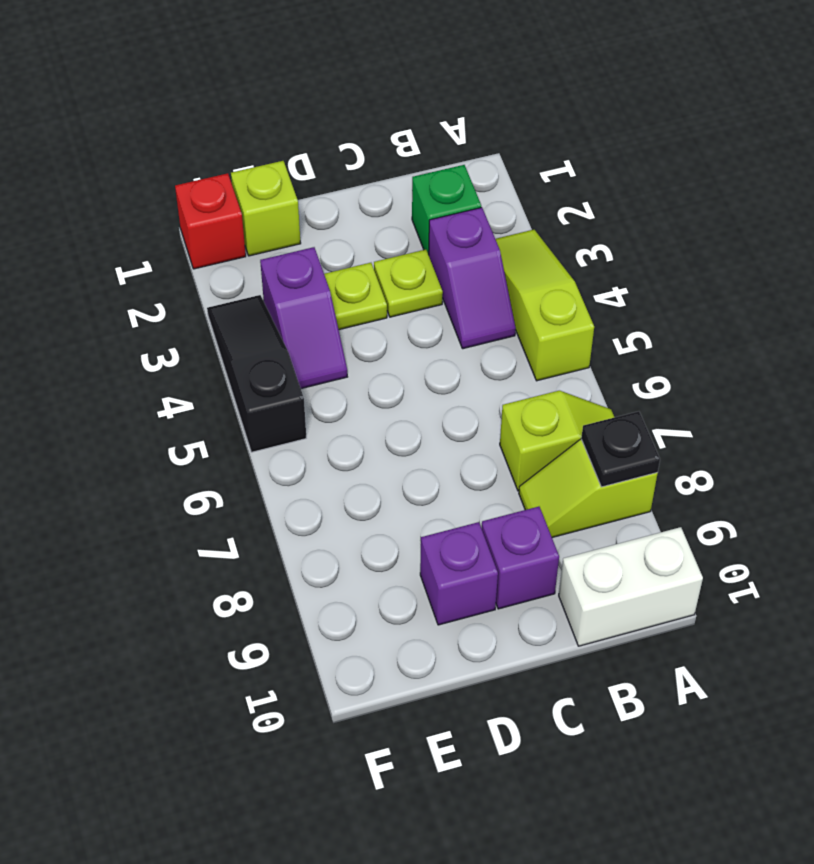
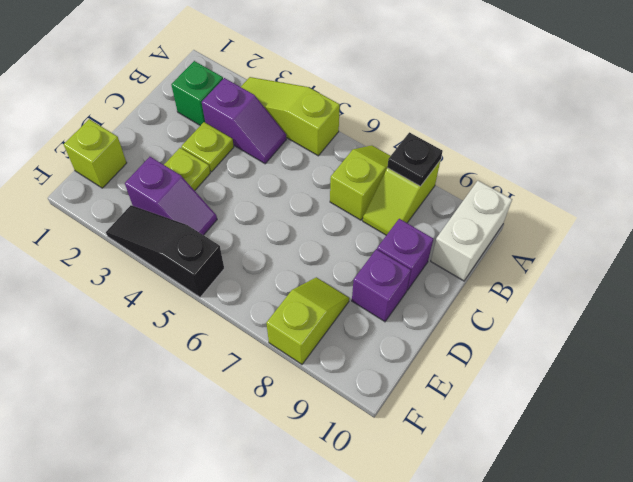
none -> lime 1x2 slope [266,277,349,364]
red 1x1 brick [175,173,246,269] -> none

